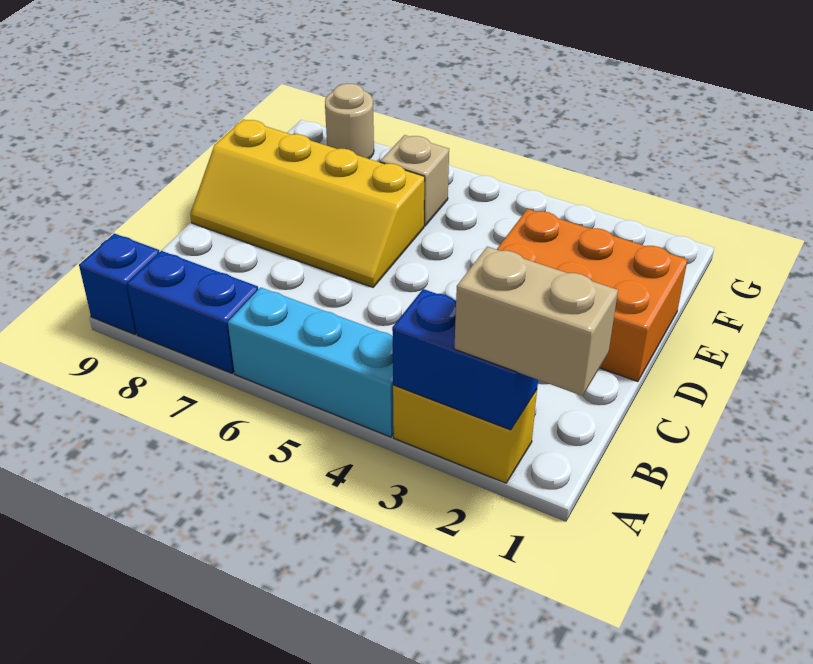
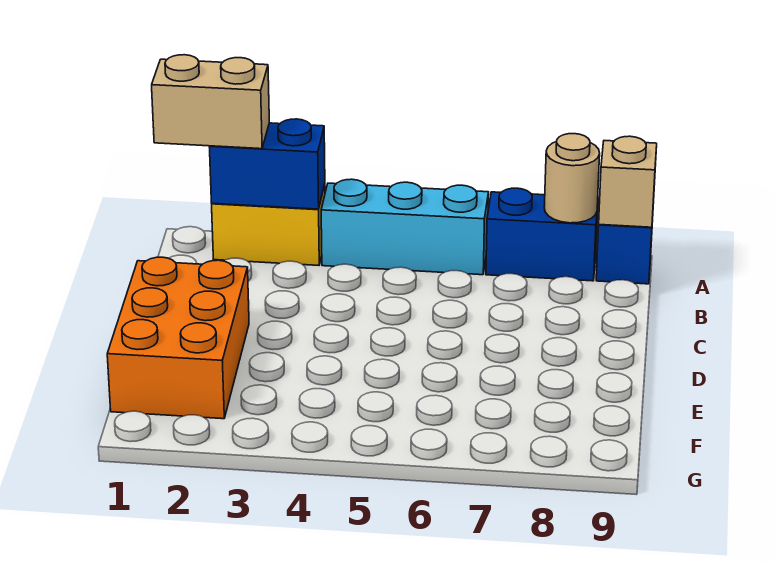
orange 2x3 brick [497,209,688,382] -> orange 2x3 brick turned to [107,257,249,419]
yellow 2x4 slope [190,119,425,287] -> none
tan 1x1 brick [380,135,449,226] -> tan 1x1 brick moved to [599,136,657,227]
tan 1x1 round brick [325,84,374,159] -> tan 1x1 round brick moved to [544,134,600,223]

